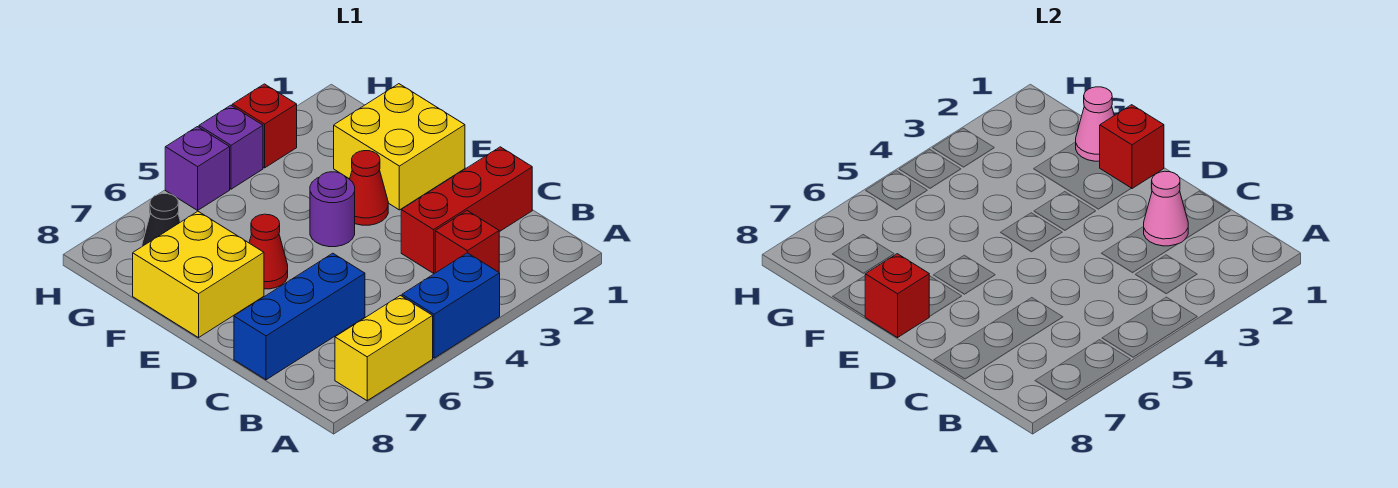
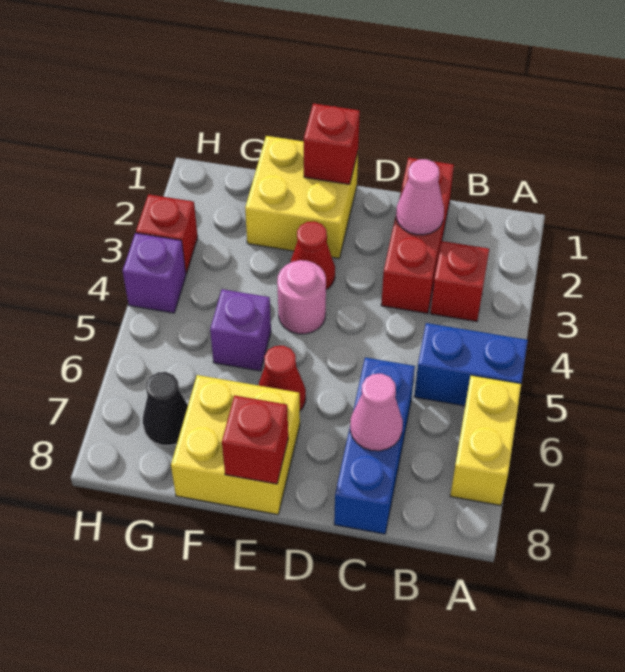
blue 1x2 brick [402,253,500,358] -> blue 1x2 brick turned to [414,323,528,406]
purple 1x1 round brick [310,172,355,247] -> pink 1x1 round brick [277,260,326,334]
pink 1x1 cone [1076,87,1114,161] -> pink 1x1 cone moved to [350,374,403,451]
purple 1x1 brick [165,127,230,210] -> purple 1x1 brick moved to [210,289,271,371]

